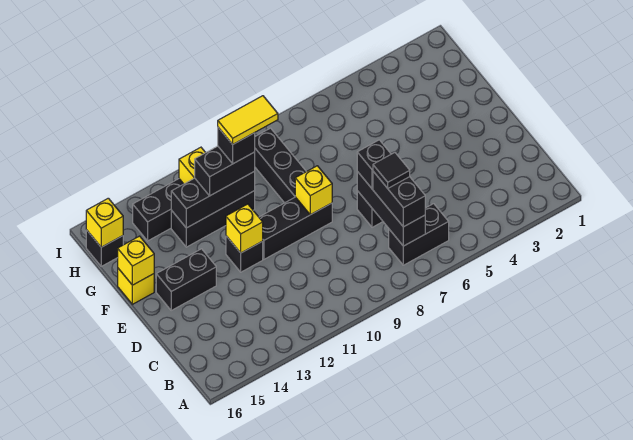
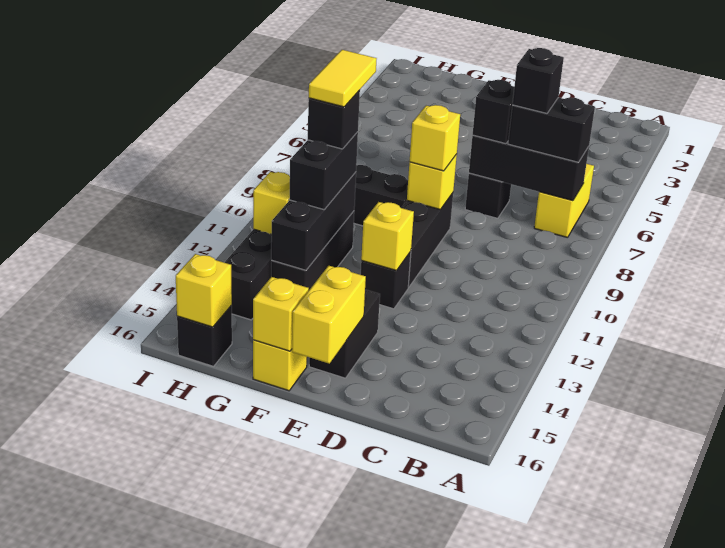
black 1x2 brick [389,204,449,265] -> yellow 1x2 brick [534,164,594,238]
black 1x1 tile [373,153,410,188] -> black 1x1 brick [512,48,564,113]
none -> yellow 1x1 brick [409,105,460,171]
none -> yellow 1x2 brick [292,266,366,364]

